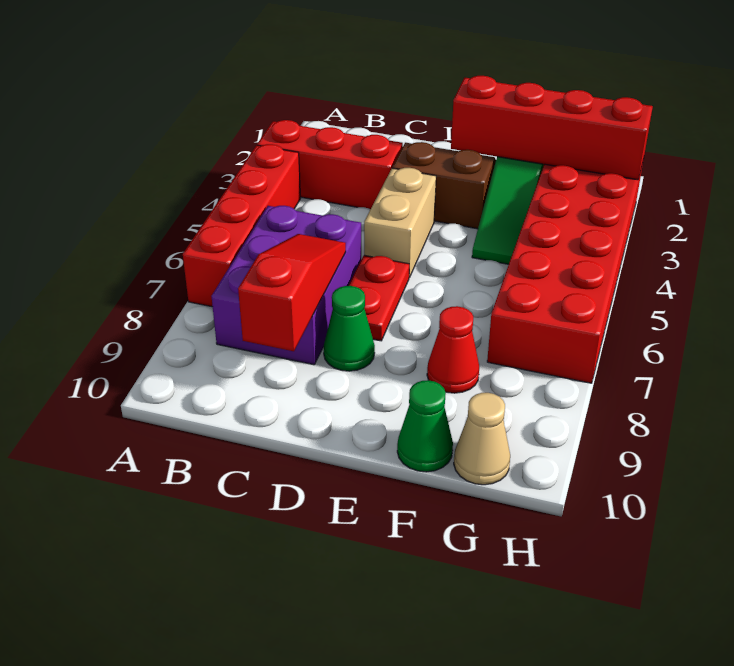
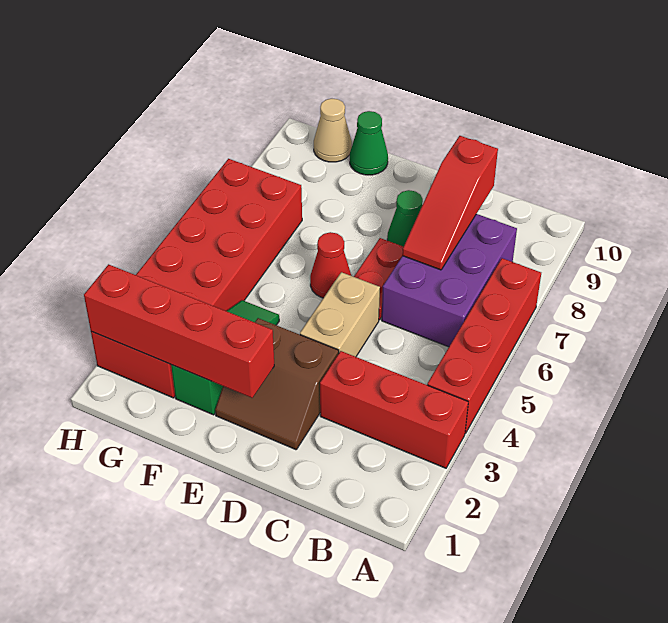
red 1x1 cone [427,306,479,393] -> red 1x1 cone moved to [310,232,351,298]

